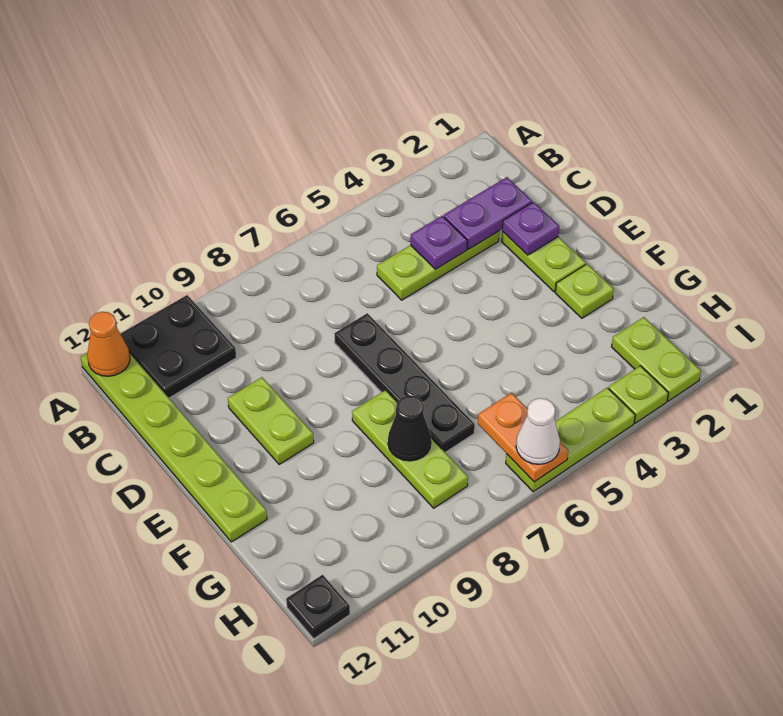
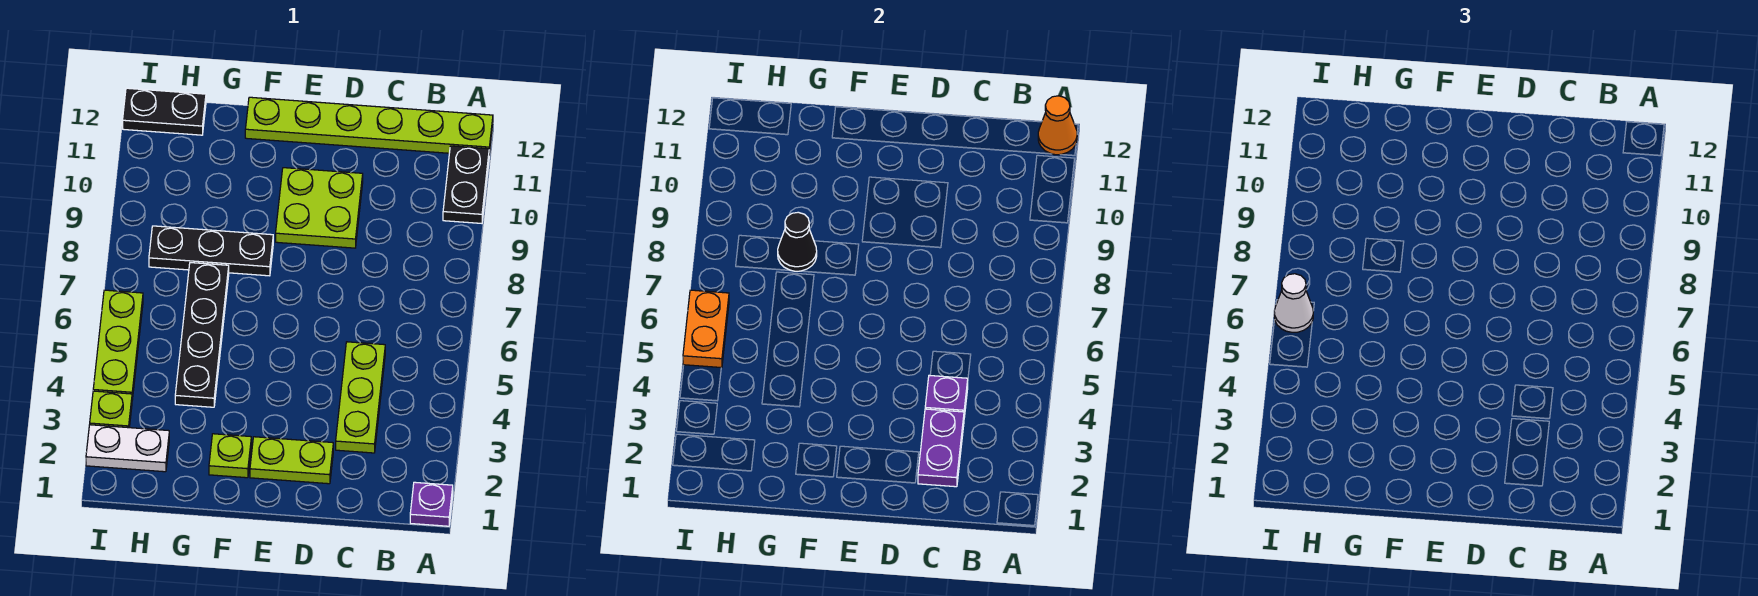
black 2x2 plate [121,295,236,398] -> black 1x2 plate [443,146,489,223]
purple 1x1 plate [502,202,559,255] -> purple 1x1 plate moved to [410,482,453,526]
black 1x4 plate [334,313,475,452] -> black 1x4 plate turned to [175,263,229,407]
lime 1x2 plate [228,377,314,464] -> lime 2x2 plate [276,168,363,248]
lime 1x3 plate [352,390,468,508] -> black 1x3 plate [149,226,273,276]
lime 1x2 plate [612,317,701,401] -> white 1x2 plate [86,425,169,472]
orange 1x2 plate [478,393,568,482] -> orange 1x2 plate turned to [683,290,729,368]
black 1x1 plate [286,575,350,639] -> black 1x2 plate [123,88,206,135]

